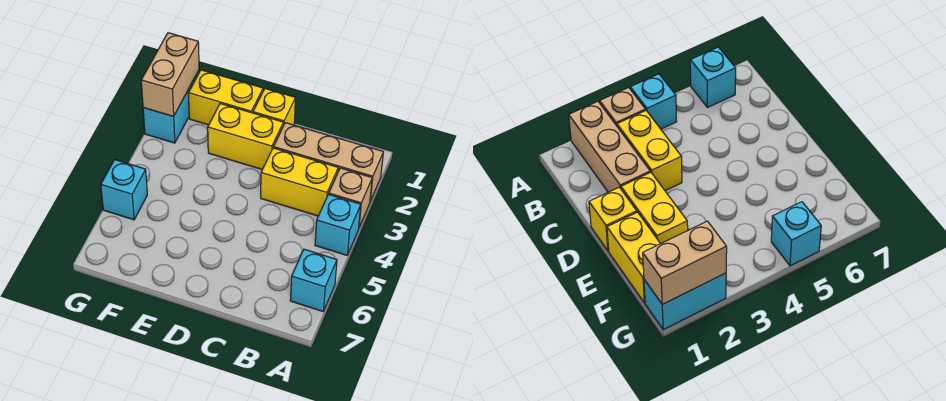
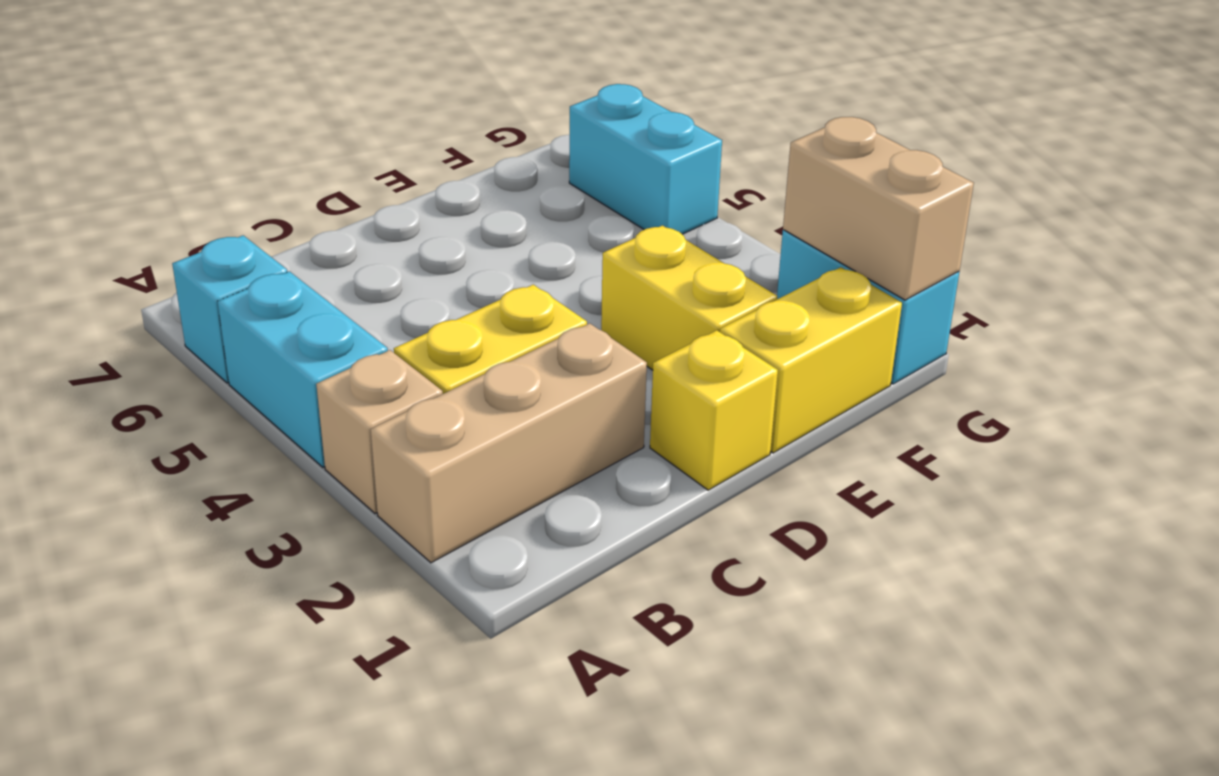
cyan 1x1 brick [315,194,361,255] -> cyan 1x2 brick [217,271,388,467]
yellow 1x2 brick [208,103,284,169] -> yellow 1x2 brick turned to [601,226,777,370]
cyan 1x1 brick [101,160,147,220] -> cyan 1x2 brick [569,84,722,234]

